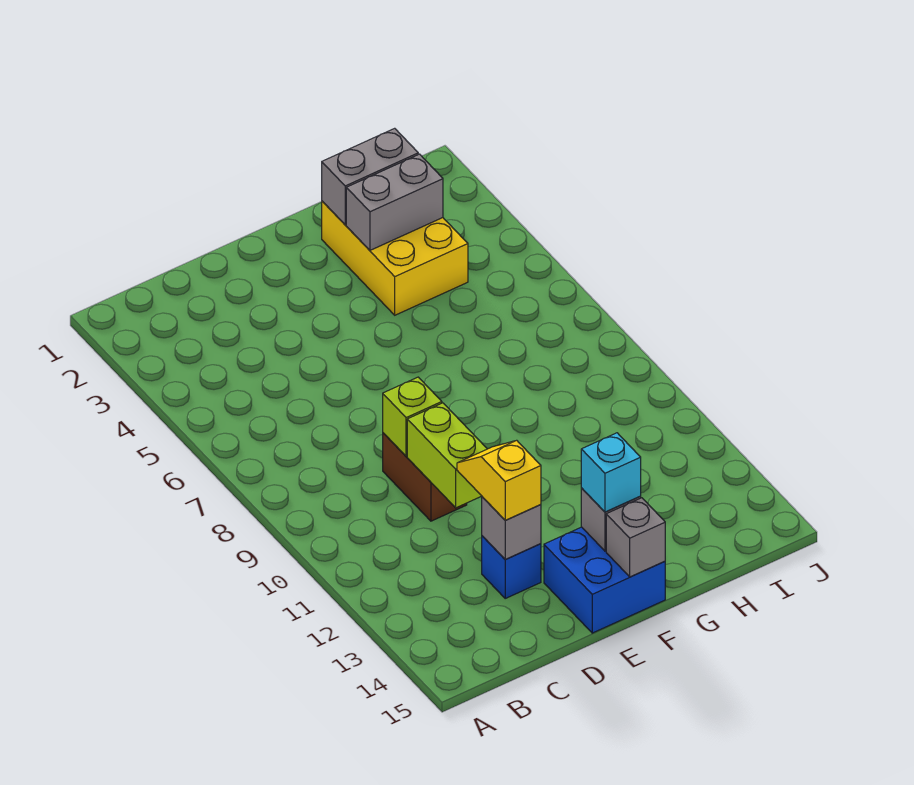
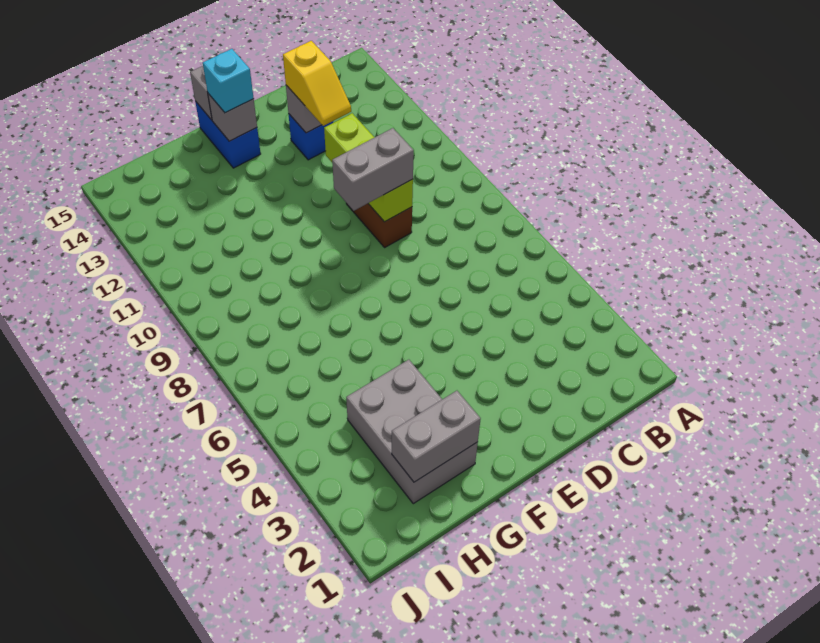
blue 2x2 brick [544,527,665,633] -> blue 1x2 brick [195,101,261,168]
yellow 2x3 brick [322,201,468,315] -> grey 2x3 brick [346,360,478,504]
grey 1x2 brick [346,154,443,250] -> grey 1x2 brick moved to [332,128,414,211]

